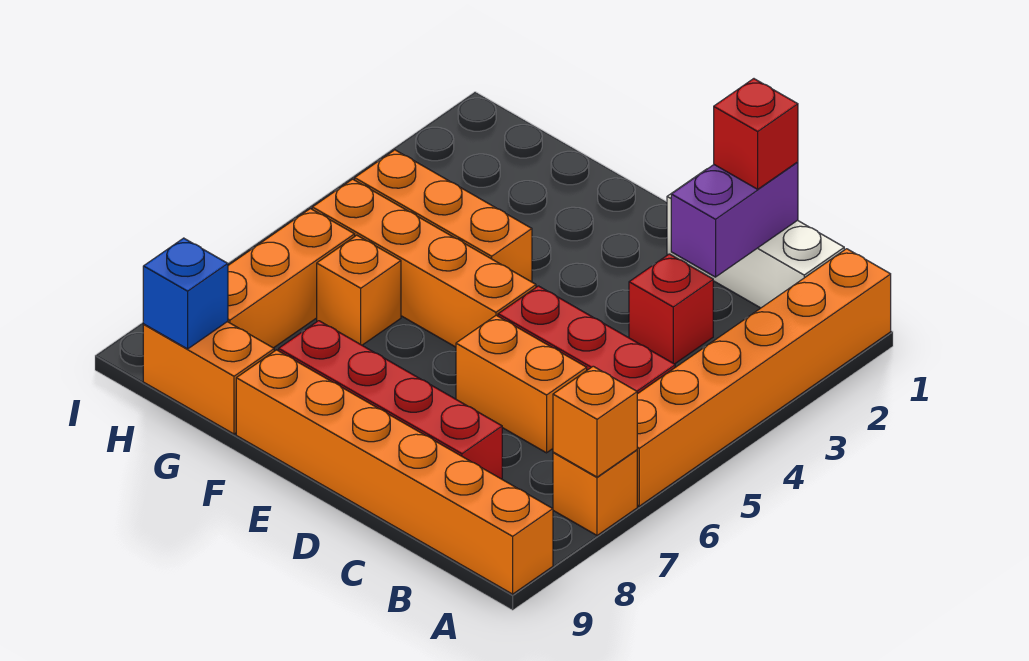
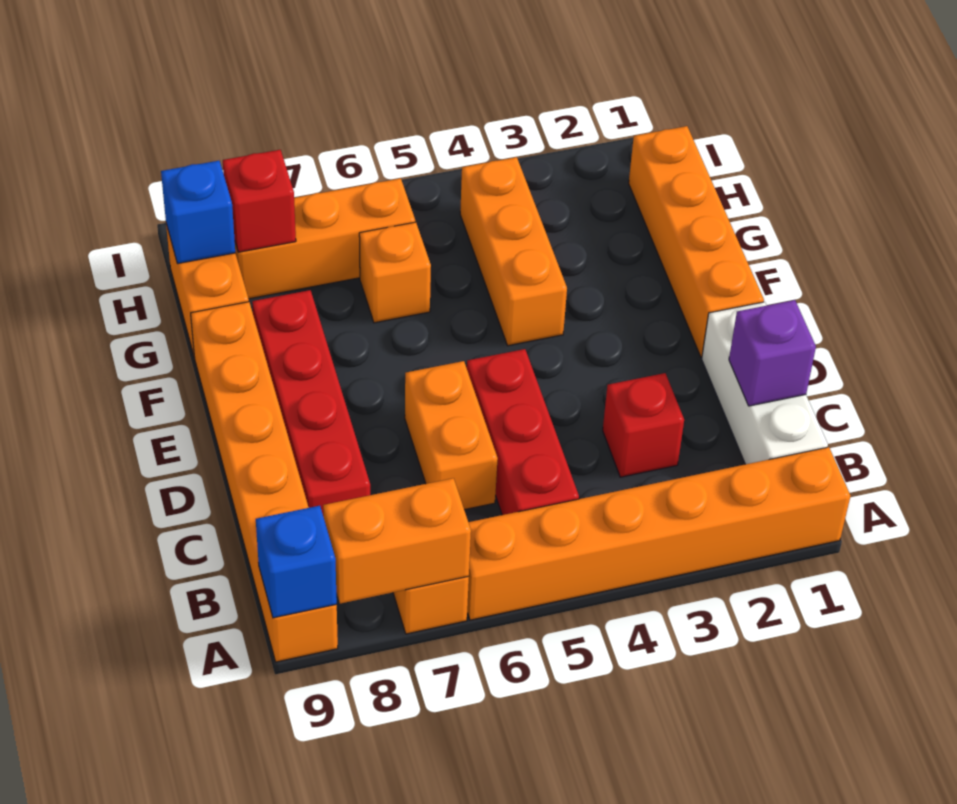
orange 1x1 brick [553,366,637,477] -> orange 1x2 brick [323,478,471,604]
none -> blue 1x1 brick [256,506,337,618]
purple 1x2 brick [671,162,798,277] -> purple 1x1 brick [729,300,816,406]
red 1x1 brick [714,79,798,189] -> red 1x1 brick moved to [223,150,296,252]
orange 1x4 brick [312,179,536,347] -> orange 1x4 brick moved to [629,126,764,357]

